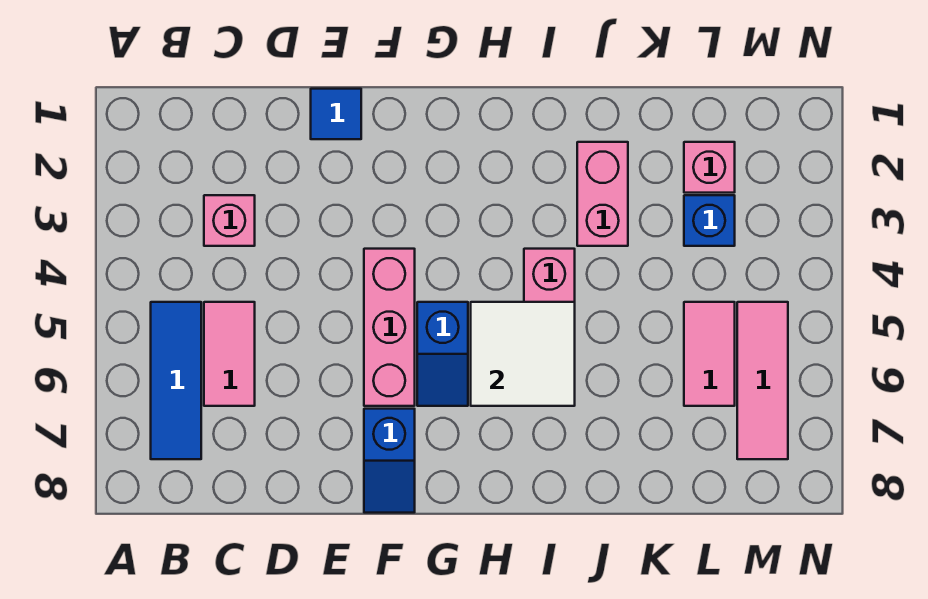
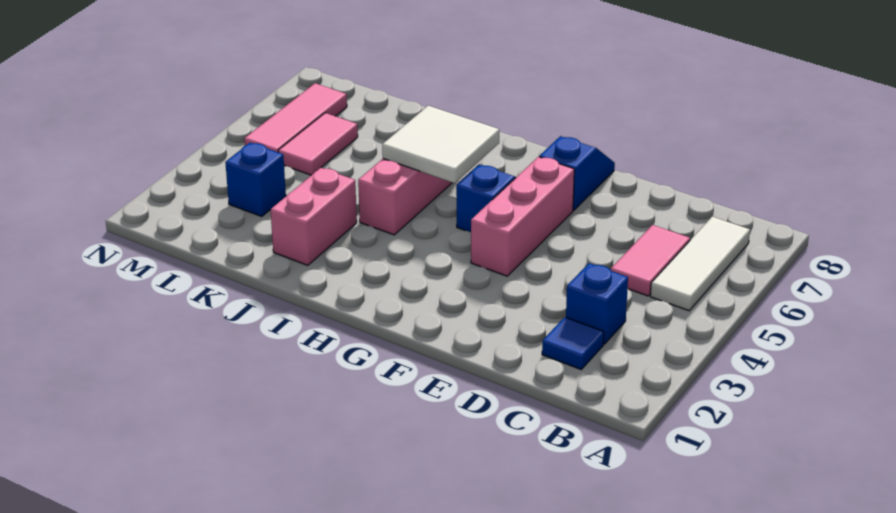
blue 1x3 tile [151,302,201,459] -> white 1x3 tile [650,217,750,311]
pink 1x1 brick [204,195,255,246] -> blue 1x1 brick [566,263,628,344]
blue 1x1 tile [311,89,361,139] -> blue 1x1 tile moved to [542,317,604,369]
pink 1x1 brick [684,142,735,193] -> none

